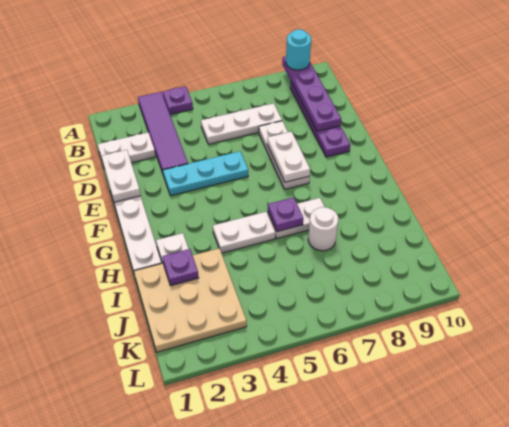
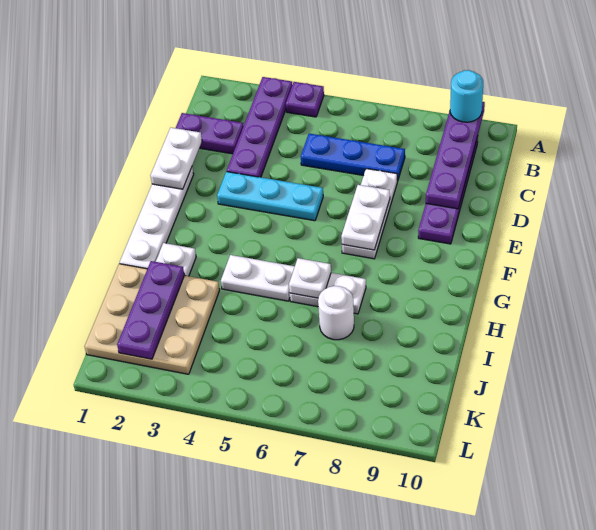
purple 1x4 tile [138,92,188,173] -> purple 1x4 plate [227,77,292,177]
white 1x2 plate [98,132,156,169] -> purple 1x2 plate [176,113,244,154]
white 1x3 plate [201,103,282,144] -> blue 1x3 plate [301,134,405,181]
purple 1x1 plate [268,197,303,232] -> white 1x1 plate [289,258,331,298]
purple 1x1 plate [162,249,199,286] -> purple 1x3 plate [117,261,184,359]

